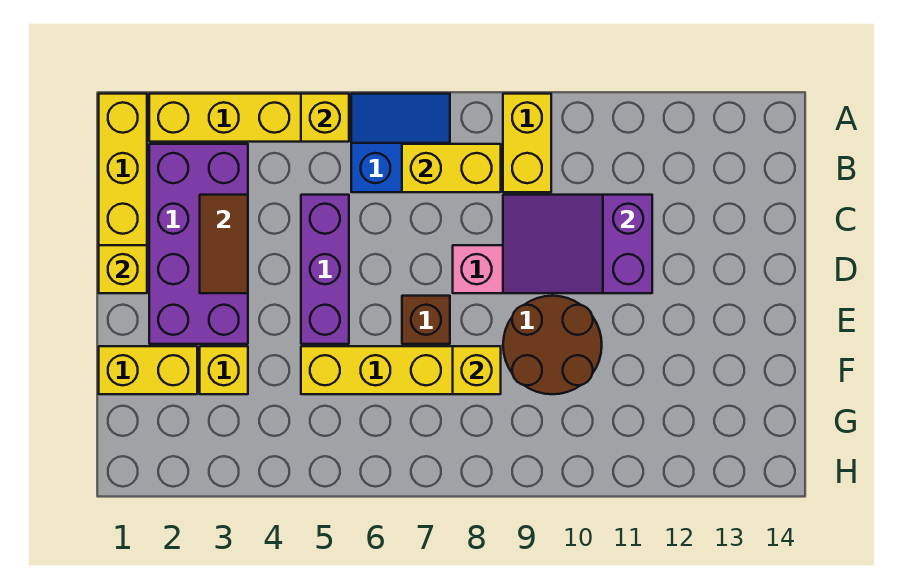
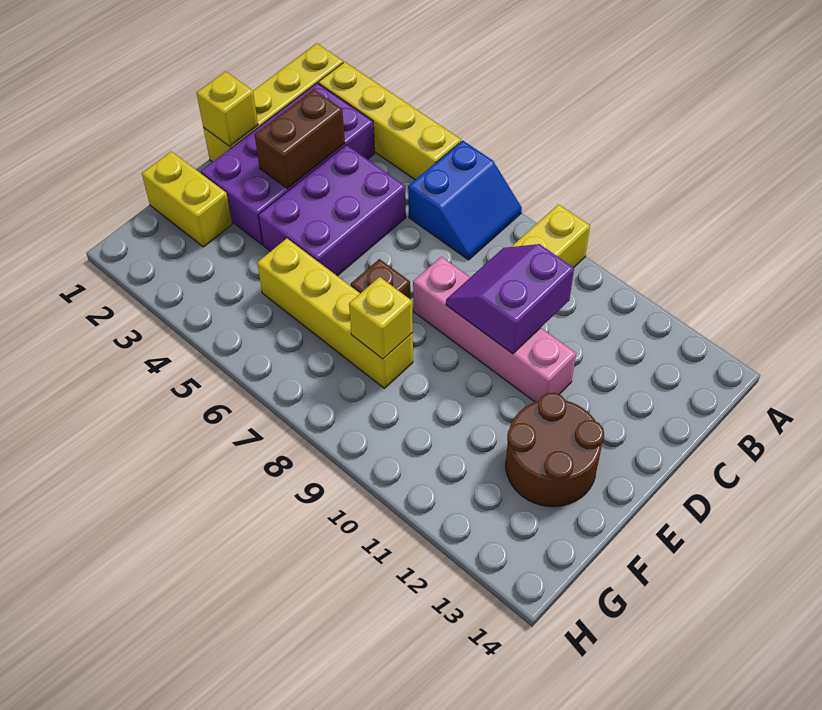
yellow 1x1 brick [301,94,349,142] -> none
blue 2x2 slope [351,94,450,192] -> blue 2x2 slope turned to [408,140,522,260]
yellow 1x2 brick [402,144,501,192] -> none
brown 1x2 tile [200,195,248,293] -> brown 1x2 brick [255,89,345,189]
purple 1x3 brick [301,195,349,344] -> purple 2x3 brick [259,145,406,276]
purple 2x3 slope [503,195,652,293] -> purple 2x2 slope [446,244,574,354]
brown 2x2 round brick [503,296,602,394] -> brown 2x2 round brick moved to [506,393,604,507]
yellow 1x1 brick [200,346,248,394] -> none

